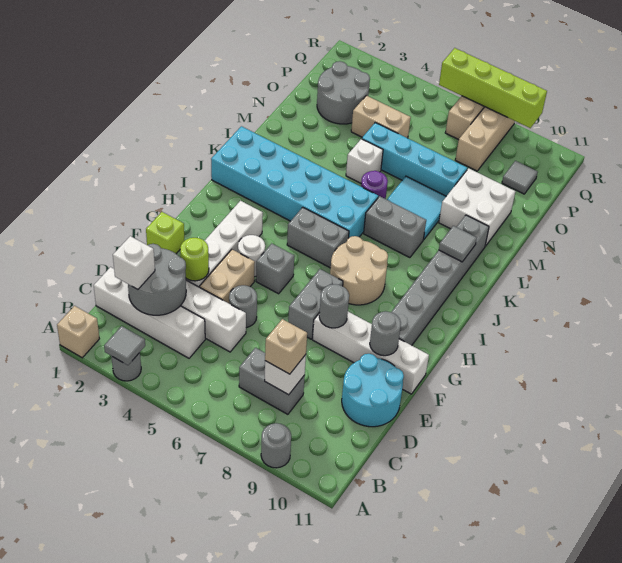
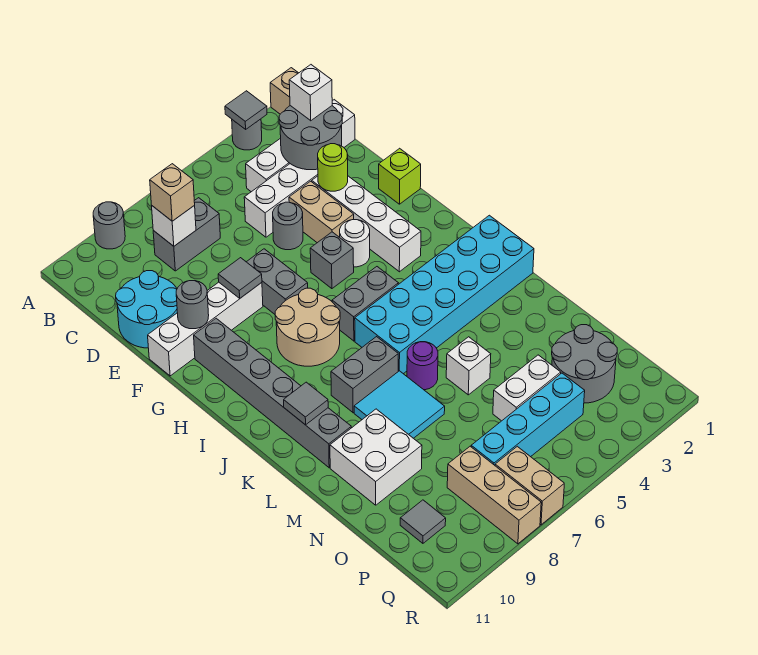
grey 1x1 round brick [319,284,349,328] -> grey 1x1 tile [218,258,262,298]
cyan 1x4 brick [362,123,467,196] -> cyan 1x4 brick moved to [471,373,585,465]
tan 1x2 brick [351,96,411,138] -> white 1x2 brick [493,355,561,421]
lime 1x4 brick [439,48,547,128] -> none

